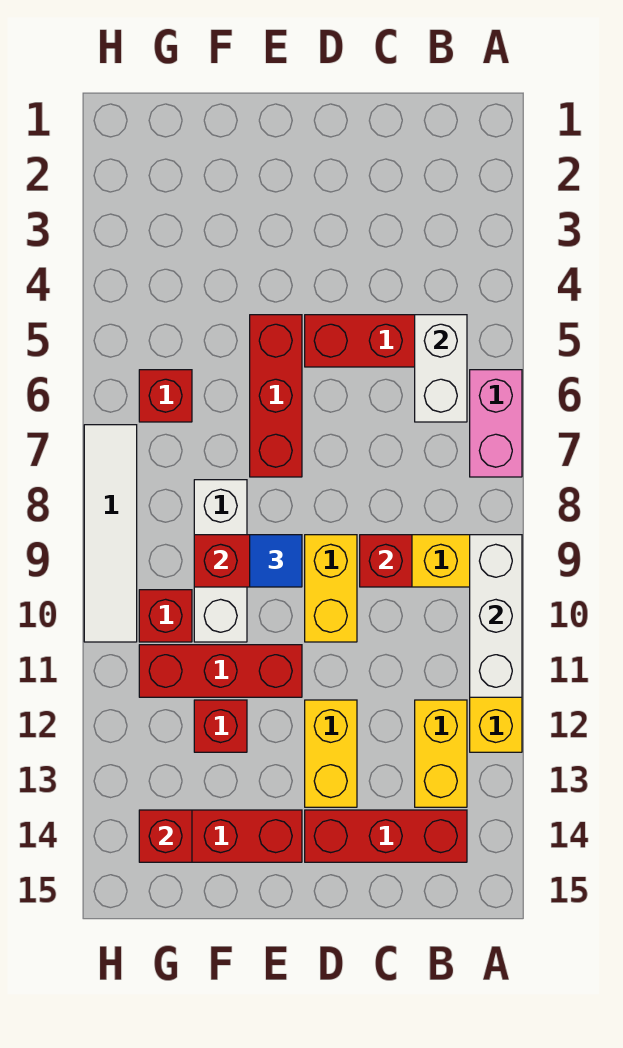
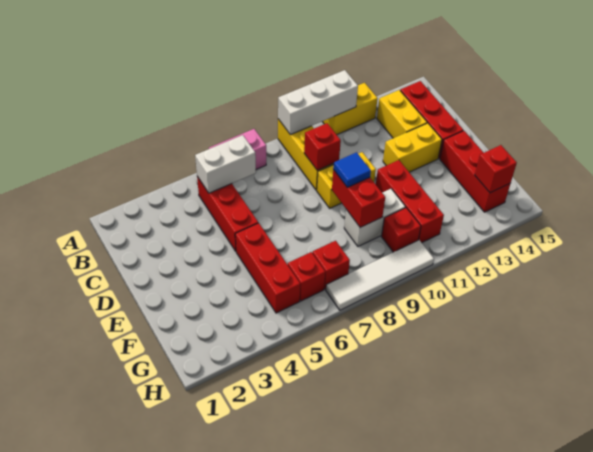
yellow 1x2 brick [415,700,467,807] -> yellow 1x2 brick turned to [377,90,427,138]
red 1x3 brick [250,315,302,477] -> red 1x3 brick turned to [235,223,300,313]
white 1x3 brick [194,480,247,642] -> white 1x2 brick [344,189,405,246]
red 1x1 brick [194,700,247,752] -> red 1x1 brick moved to [312,241,350,289]

